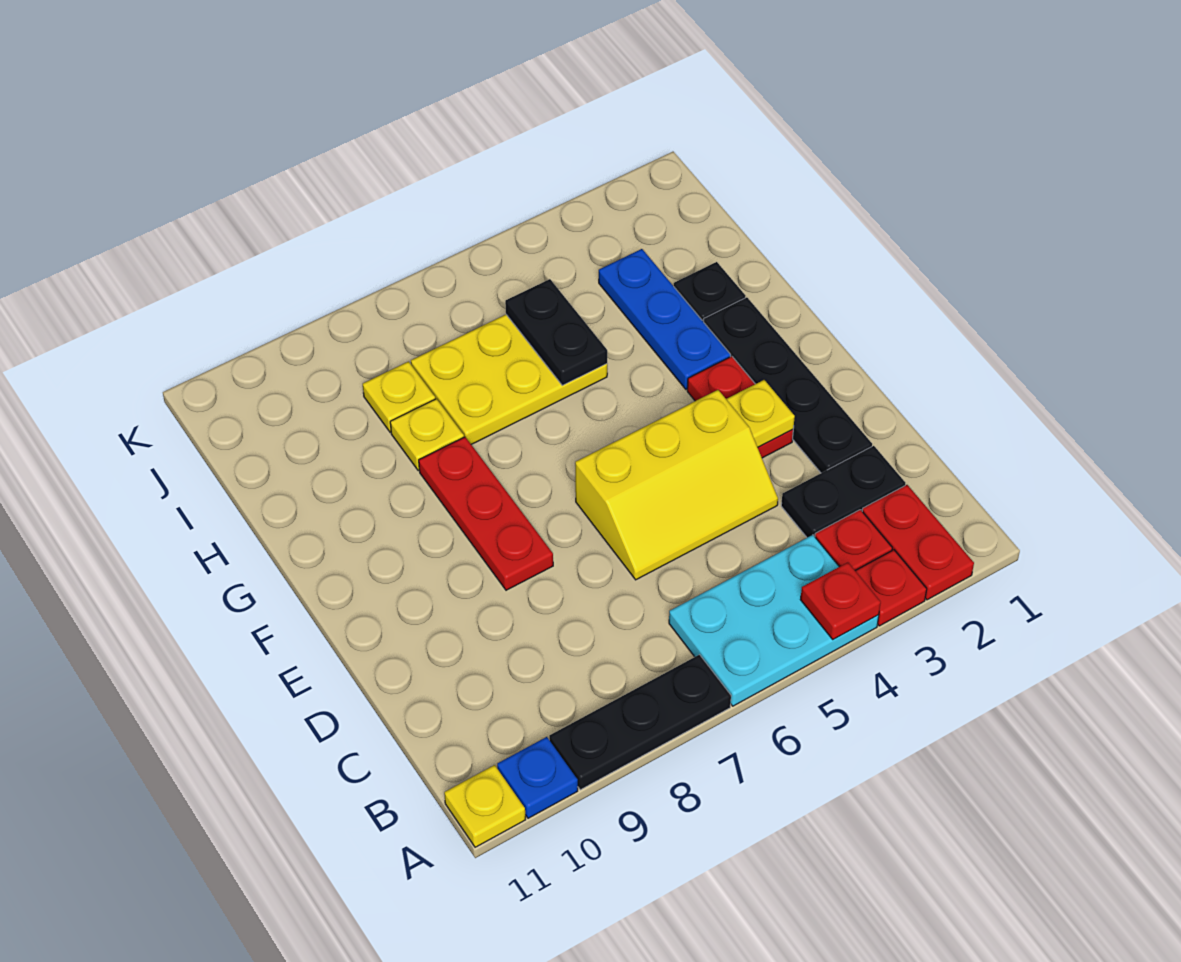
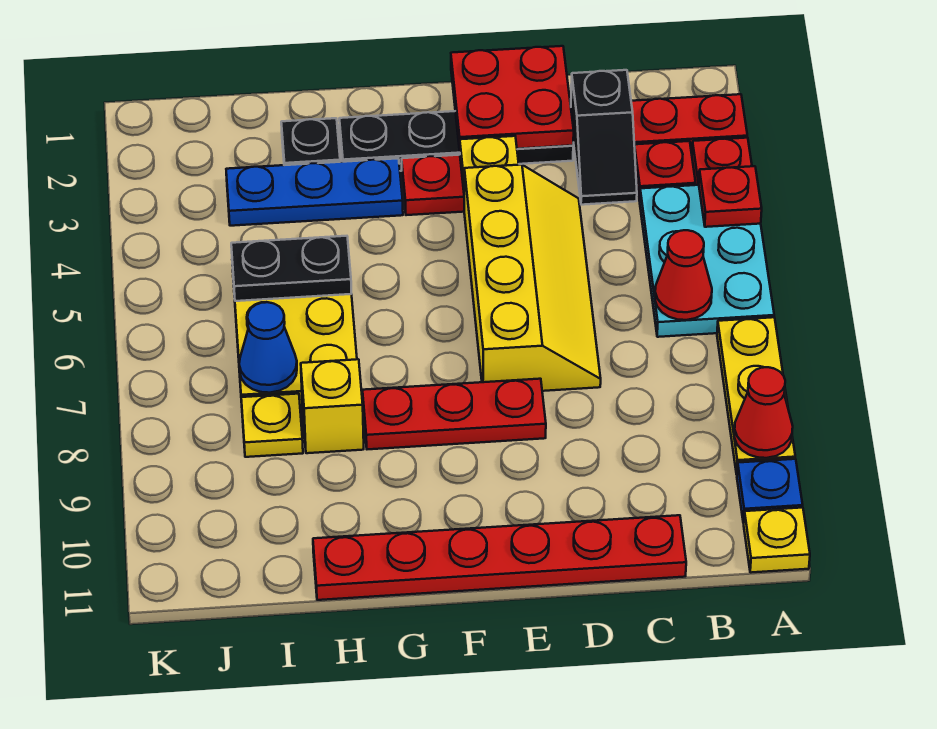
black 1x3 plate [549,655,731,790] -> yellow 1x3 plate [717,317,795,474]
none -> red 1x1 cone [734,367,793,458]
none -> red 1x1 cone [655,230,712,320]
black 1x2 plate [781,446,905,537] -> black 1x2 slope [571,70,637,205]
none -> red 1x6 plate [313,515,686,600]
none -> red 2x2 plate [451,46,574,151]
yellow 2x3 slope [575,390,778,580] -> yellow 2x4 slope [464,165,601,391]
yellow 1x1 plate [390,399,464,471] -> yellow 1x1 brick [301,359,364,453]
none -> blue 1x1 cone [239,302,297,393]

